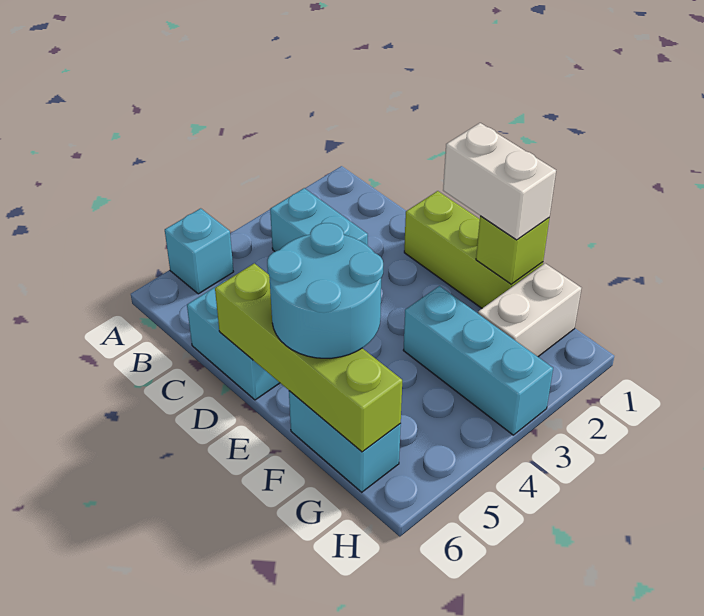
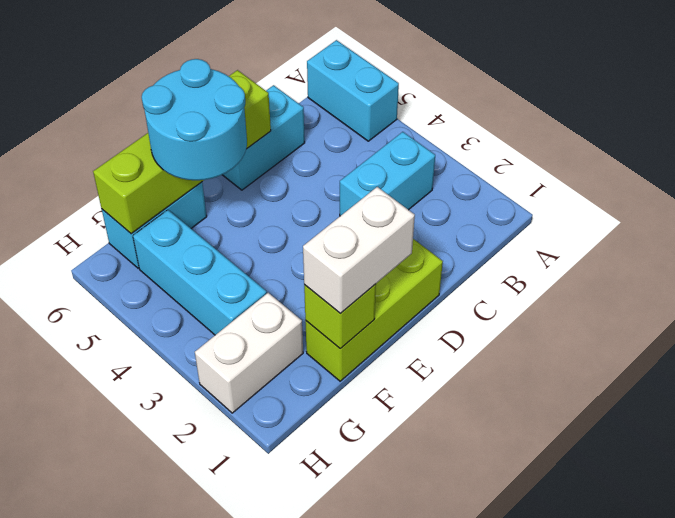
cyan 1x1 brick [165,208,234,294] -> cyan 1x2 brick [307,40,399,141]
cyan 1x3 brick [403,286,553,435] -> cyan 1x3 brick turned to [133,210,267,335]
white 1x2 brick [478,263,581,357] -> white 1x2 brick turned to [195,293,303,413]

